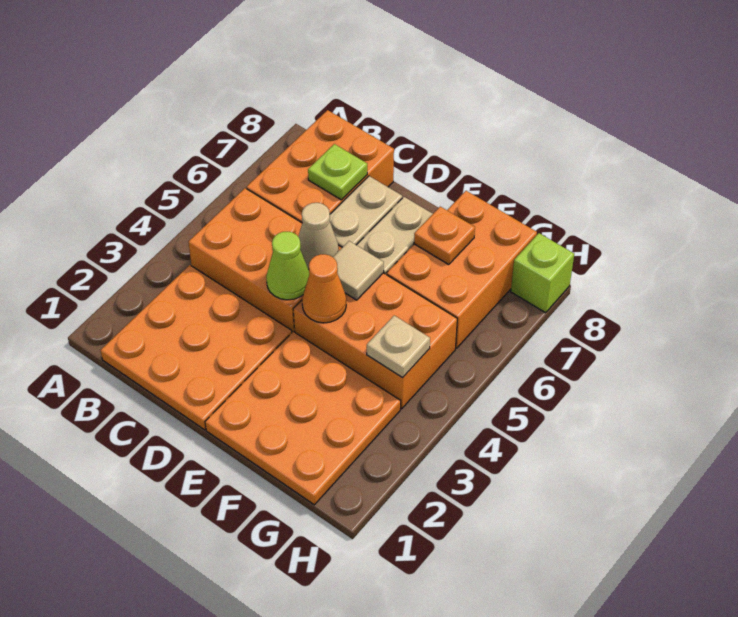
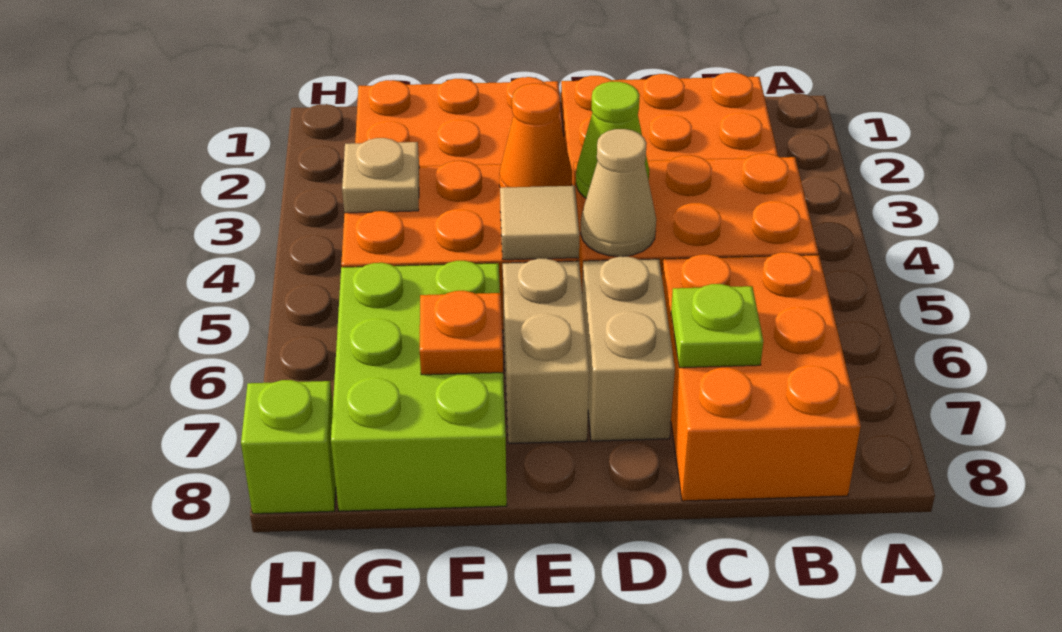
orange 2x3 brick [387,191,537,348] -> lime 2x3 brick [331,261,507,511]

